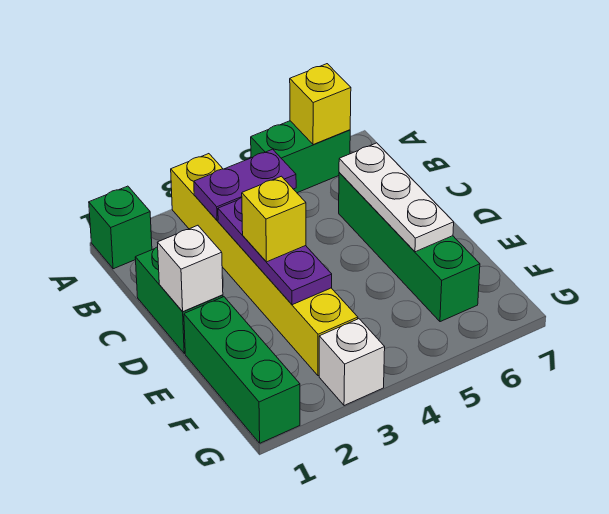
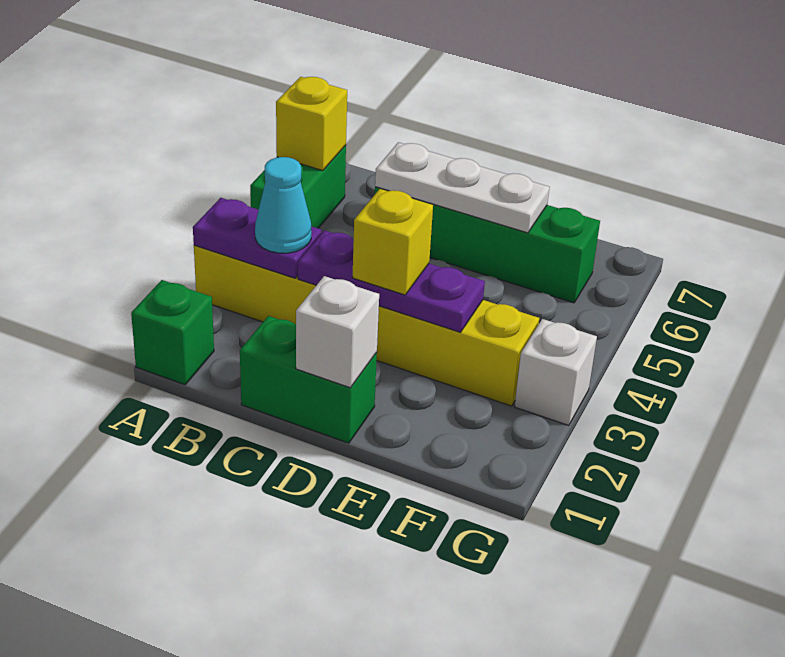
purple 1x2 plate [194,149,296,220] -> purple 1x2 plate turned to [193,198,321,278]
none -> cyan 1x1 cone [255,157,311,253]
green 1x3 brick [184,297,300,443] -> none

